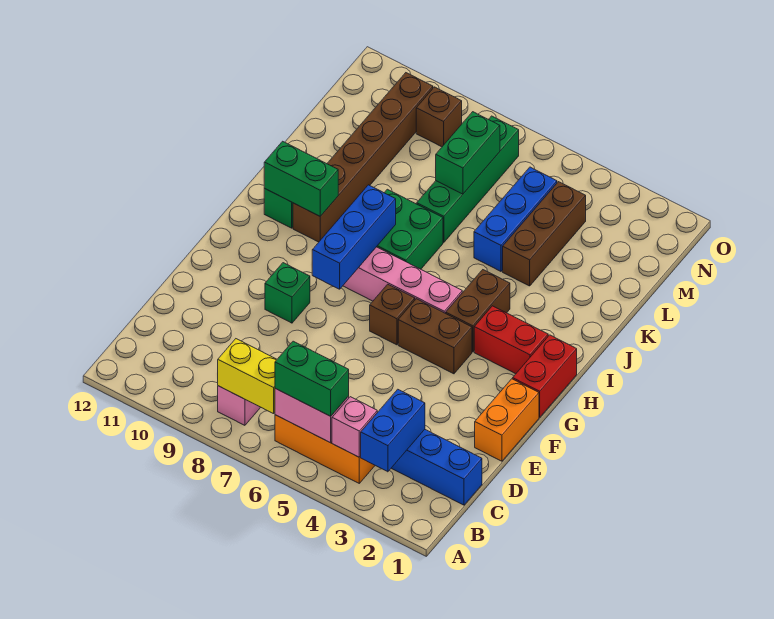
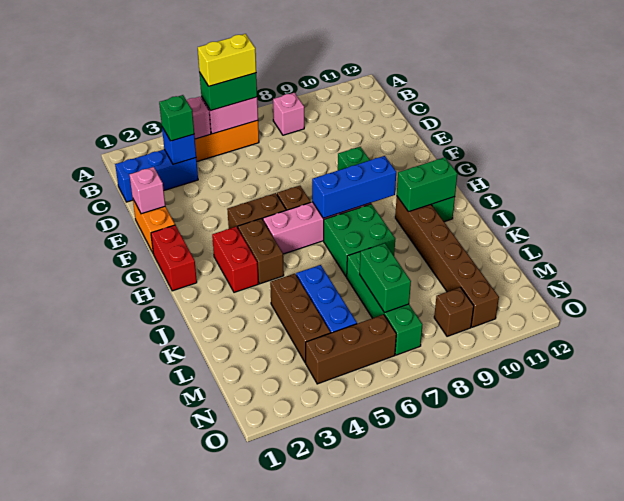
blue 1x2 brick [361,389,425,472] -> blue 1x1 brick [162,127,196,164]
yellow 1x2 brick [218,339,277,414] -> yellow 1x2 brick moved to [198,34,256,86]
none -> green 1x1 brick [159,95,194,141]
none -> pink 1x1 brick [129,167,165,214]
blue 1x3 brick [312,185,396,289] -> blue 1x3 brick turned to [312,156,396,218]
red 1x2 brick [474,306,548,374] -> red 1x2 brick turned to [212,227,258,292]
none -> brown 1x3 brick [306,314,396,384]

